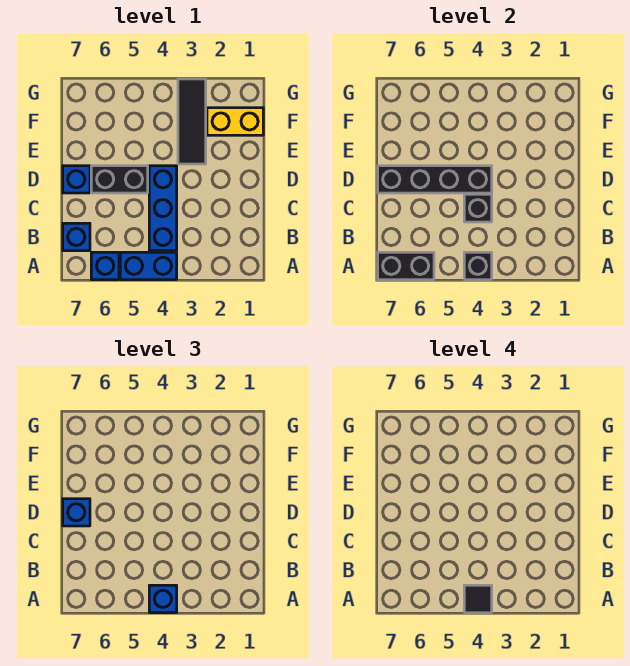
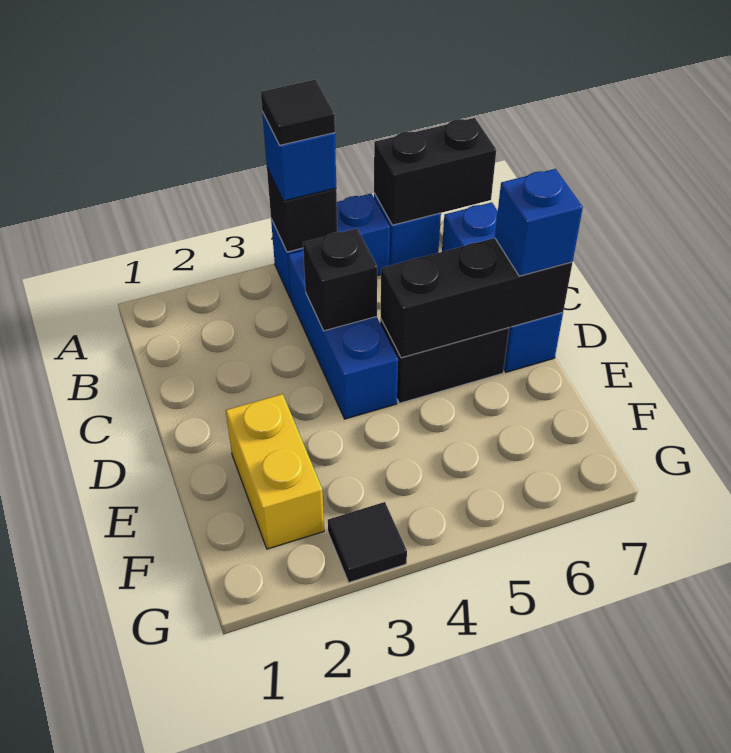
black 1x4 brick [378,166,492,193] -> black 1x3 brick [381,238,572,358]
black 1x3 tile [178,79,206,164] -> black 1x1 tile [328,502,407,582]
yellow 1x2 brick [207,108,263,135] -> yellow 1x2 brick turned to [226,394,324,549]

